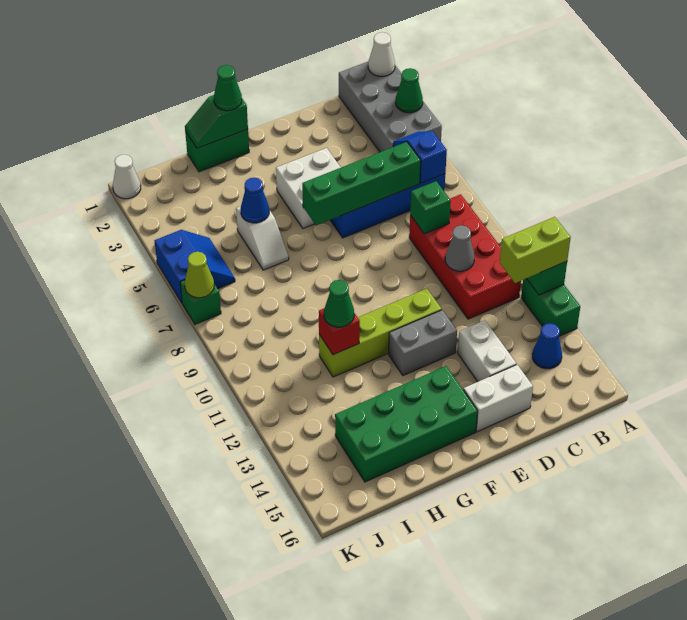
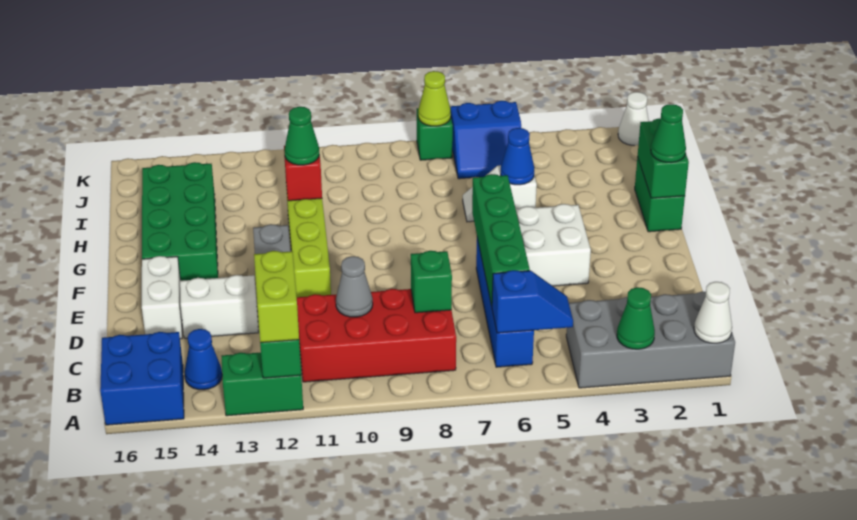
none -> blue 2x2 brick [100,332,184,425]
green 1x2 slope [185,95,248,148] -> green 1x2 brick [638,118,689,198]

